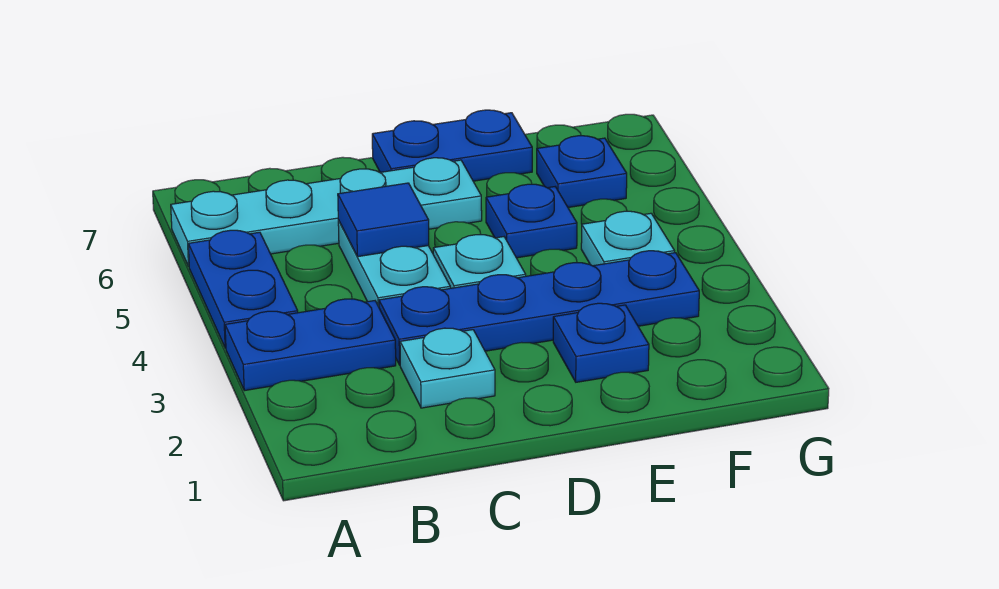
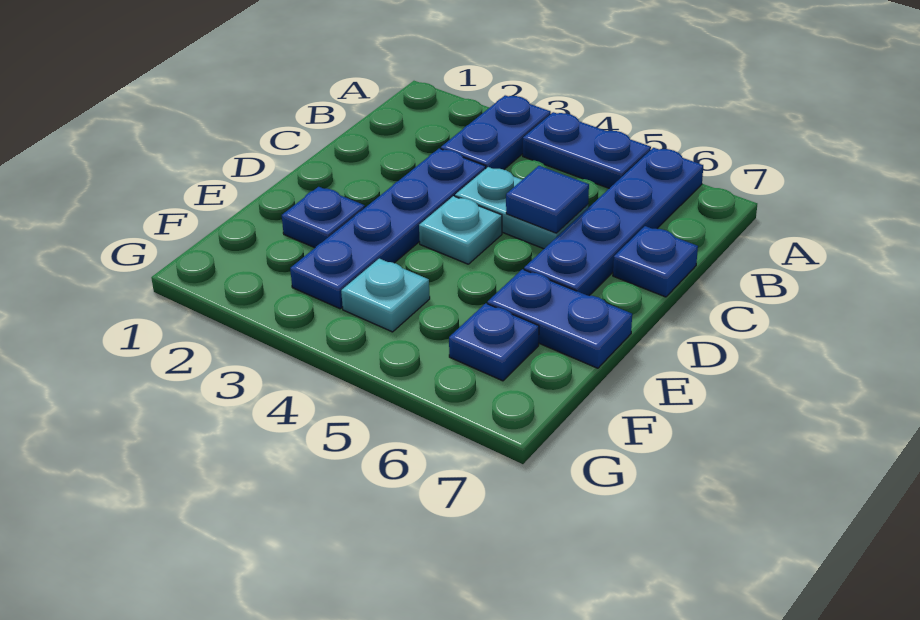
cyan 1x4 plate [171,158,482,266] -> blue 1x4 plate [524,148,703,296]
cyan 1x1 plate [400,328,495,408] -> none
blue 1x2 plate [372,110,532,181] -> blue 1x2 plate turned to [487,269,632,368]
blue 1x1 plate [486,184,577,258] -> blue 1x1 plate moved to [613,226,698,297]

